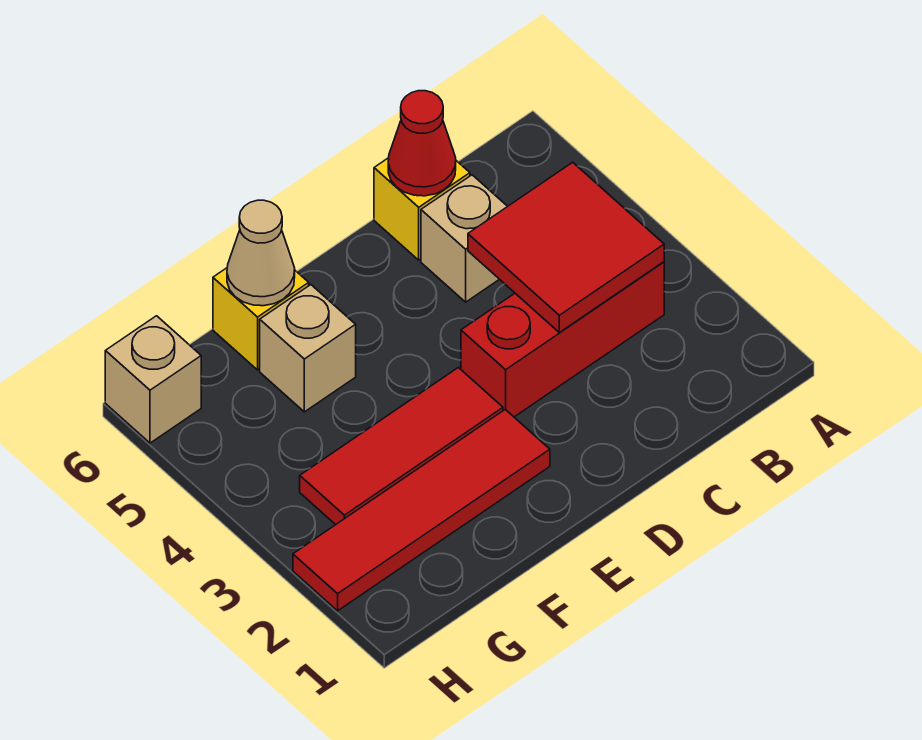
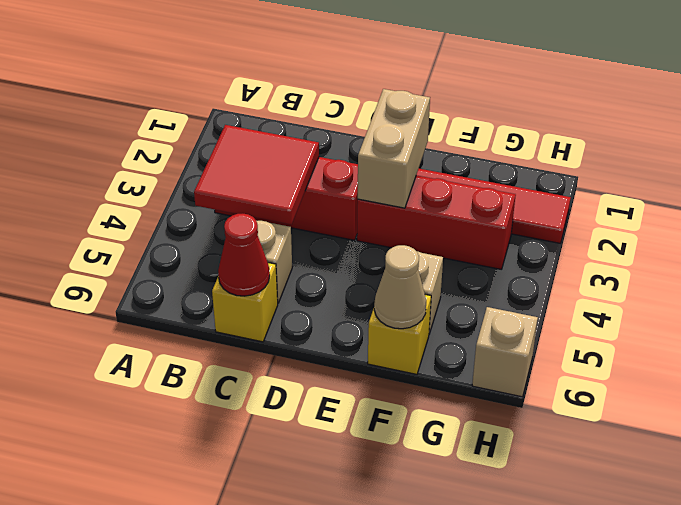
none -> tan 1x2 brick [358,89,430,208]
red 1x3 tile [300,368,503,525] -> red 1x3 brick [357,175,516,269]

